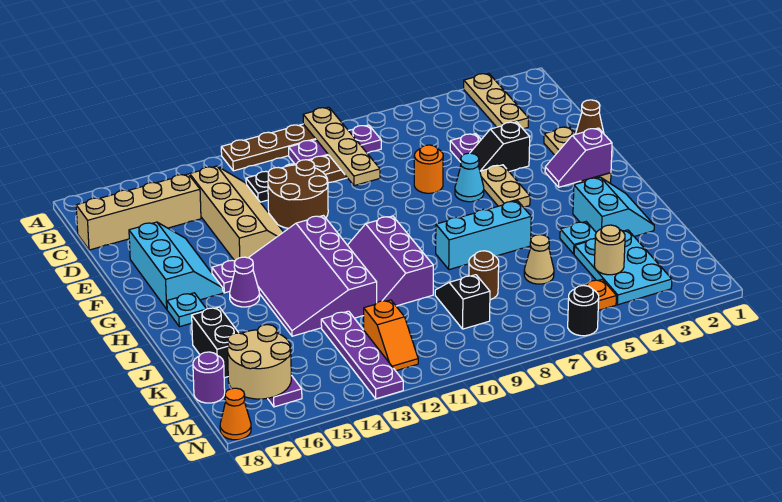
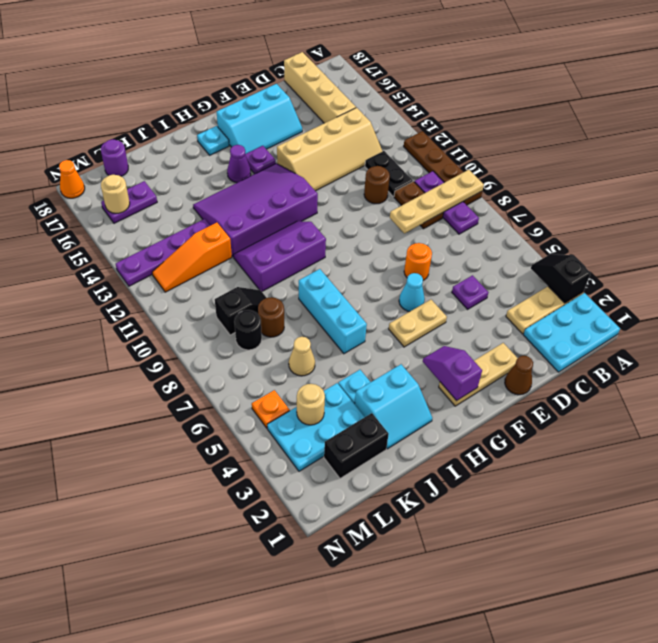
none -> cyan 2x3 plate [523,293,620,372]
brown 2x2 round brick [268,160,328,229] -> brown 1x1 round brick [364,166,390,204]
black 1x2 slope [470,122,530,172] -> black 1x2 slope moved to [531,254,591,303]
black 1x2 brick [192,307,239,378] -> black 1x2 brick moved to [324,413,389,478]
orange 1x2 slope [364,300,418,371] -> orange 1x3 slope [152,223,232,292]
tan 2x2 round brick [228,325,291,399] -> tan 1x1 round brick [101,175,130,213]
black 1x1 round brick [568,286,599,336] -> black 1x1 round brick moved to [234,310,262,350]

